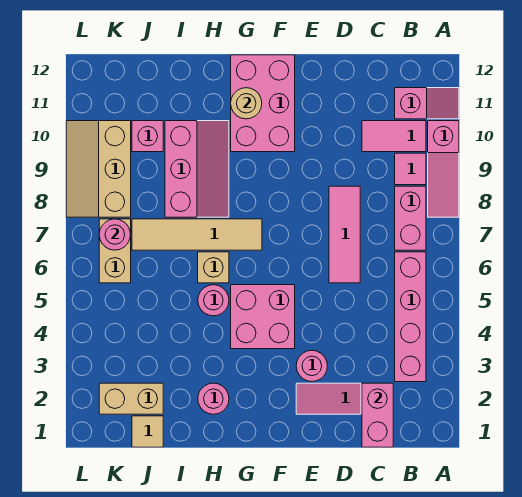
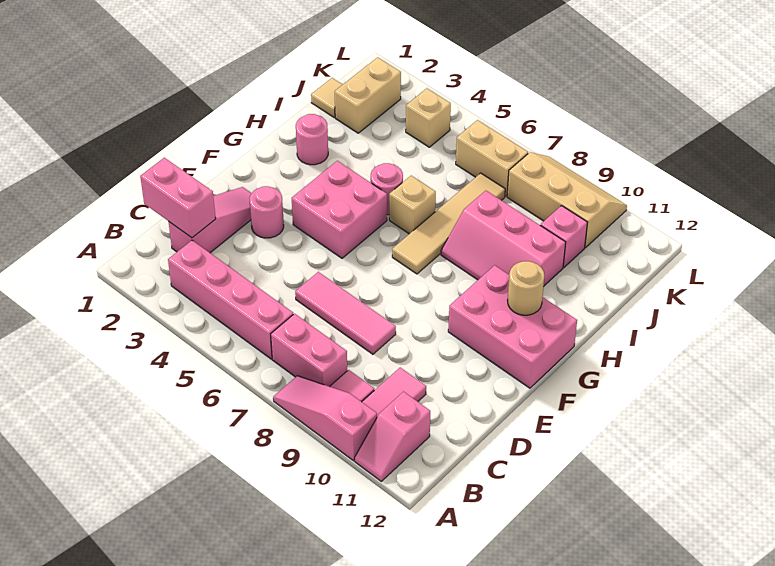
none -> tan 1x1 brick [406,88,451,147]
pink 1x1 round brick [99,219,131,250] -> none

